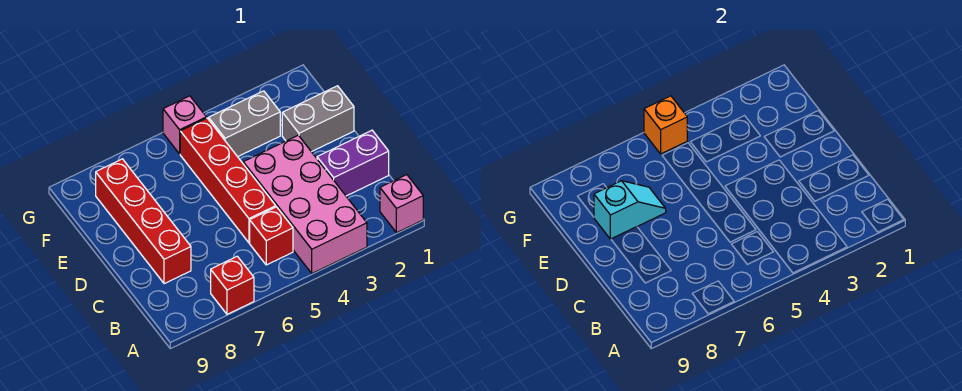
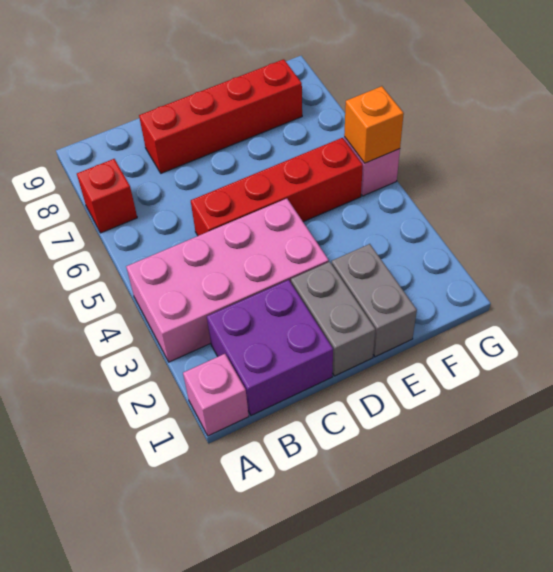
red 1x1 brick [250,207,293,265] -> none
purple 1x2 brick [317,130,389,196] -> purple 2x2 brick [207,280,333,415]
cyan 1x2 slope [594,181,666,239] -> none
grey 1x2 brick [209,91,280,157] -> grey 1x2 brick moved to [291,262,375,376]

